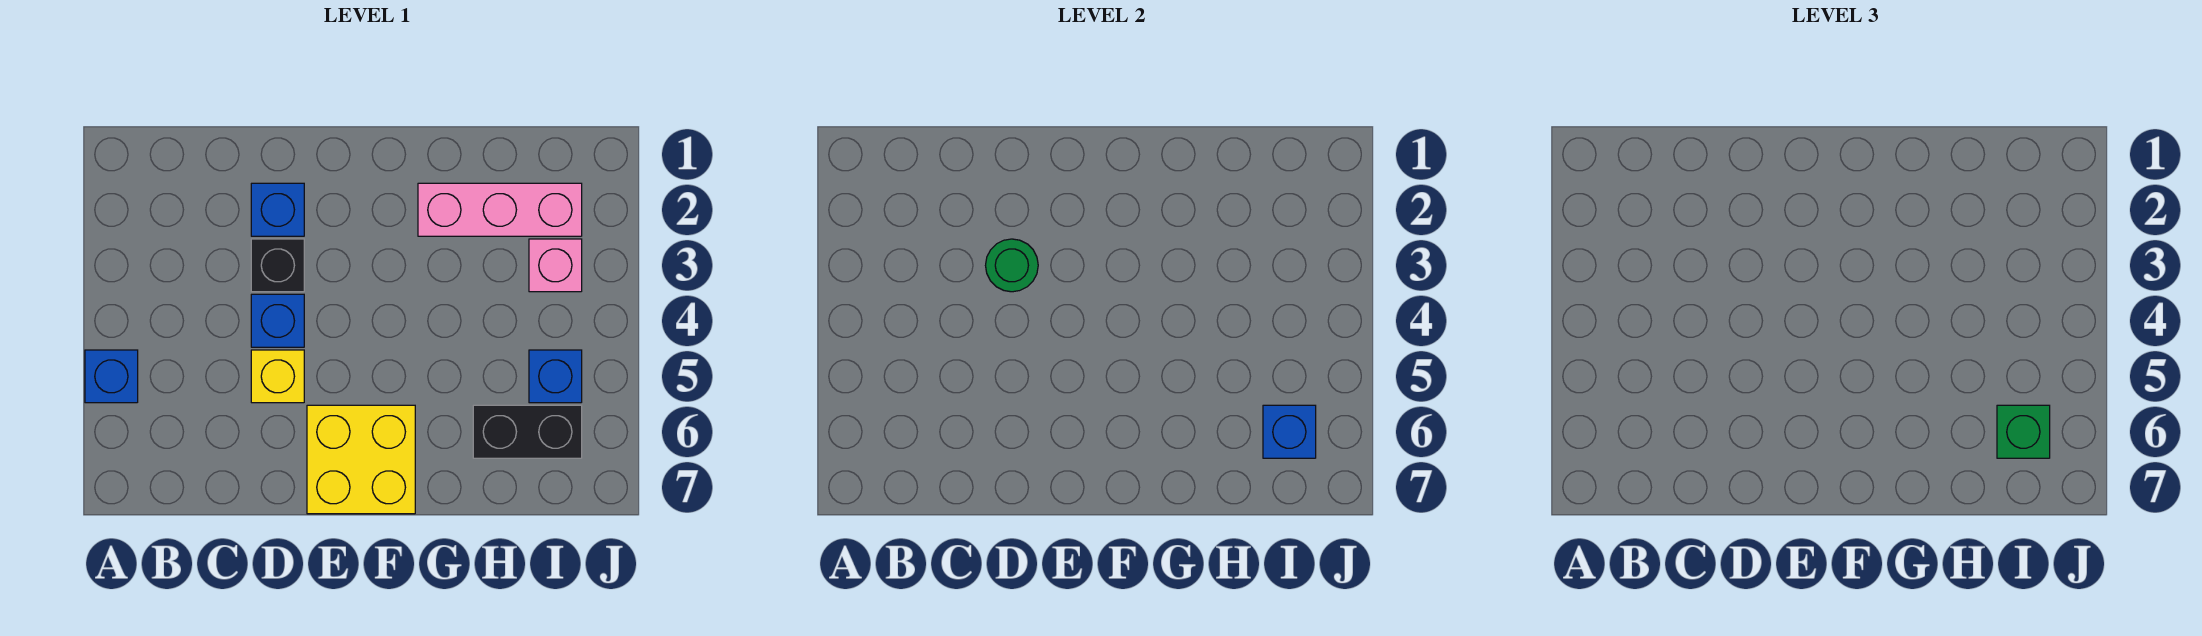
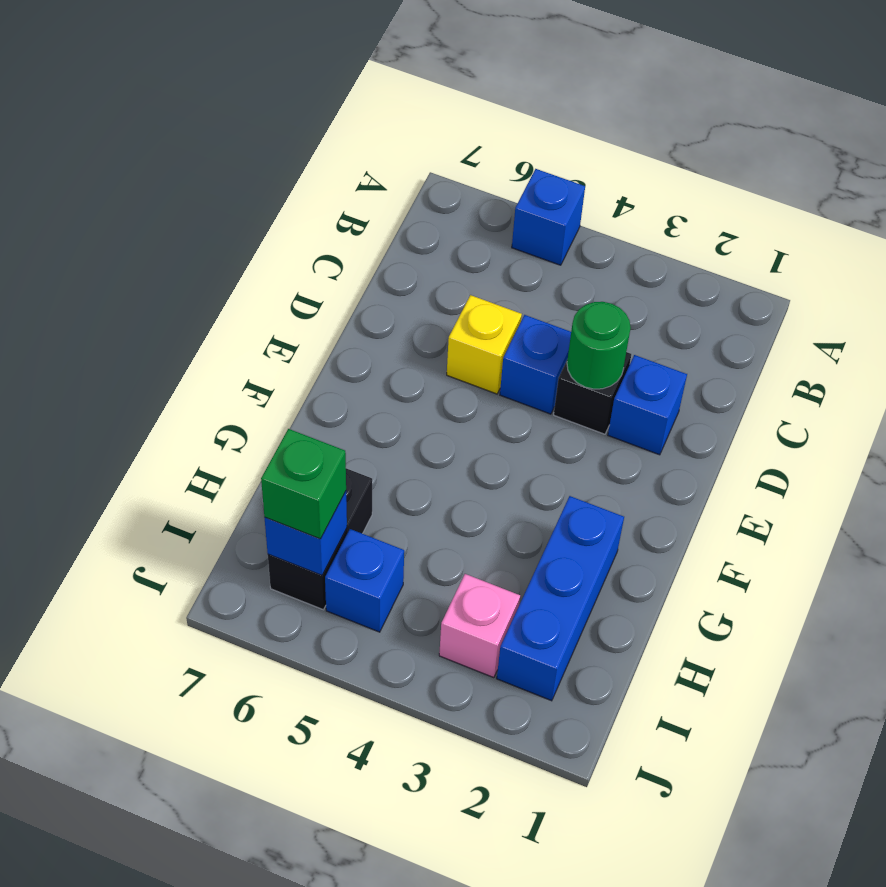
yellow 2x2 brick [307,405,415,514] -> none
pink 1x3 brick [418,183,582,236] -> blue 1x3 brick [497,496,624,701]

